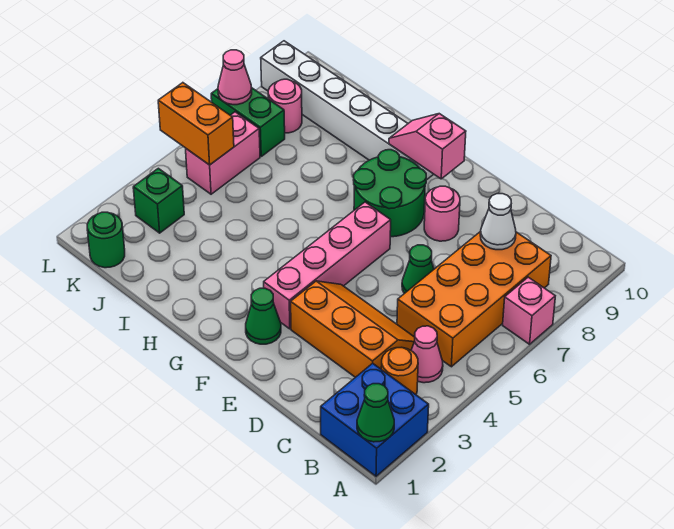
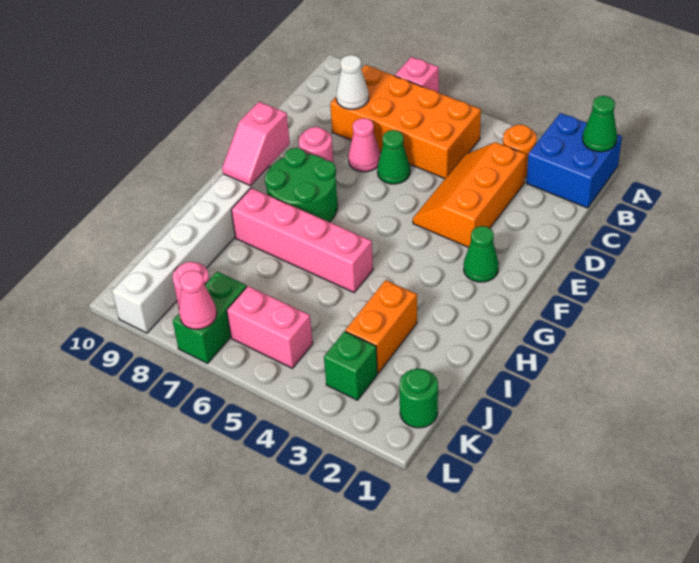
pink 1x1 cone [411,326,443,383] -> pink 1x1 cone moved to [348,118,381,172]
pink 1x4 brick [264,202,391,329] -> pink 1x4 brick moved to [231,188,373,292]
orange 1x2 brick [158,83,234,165] -> orange 1x2 brick moved to [345,280,417,373]

